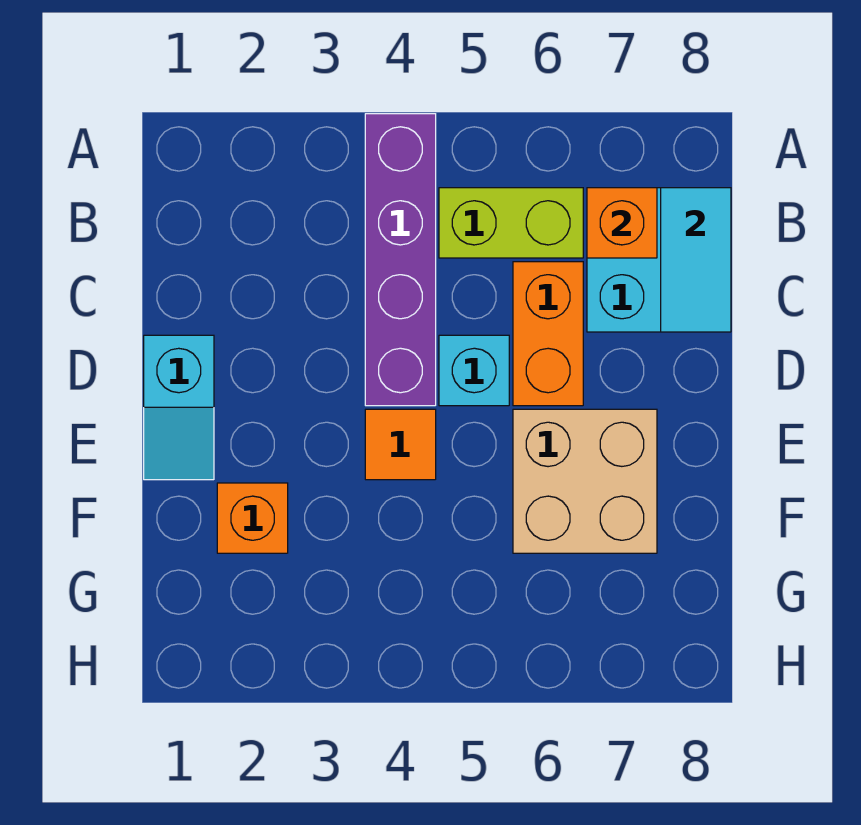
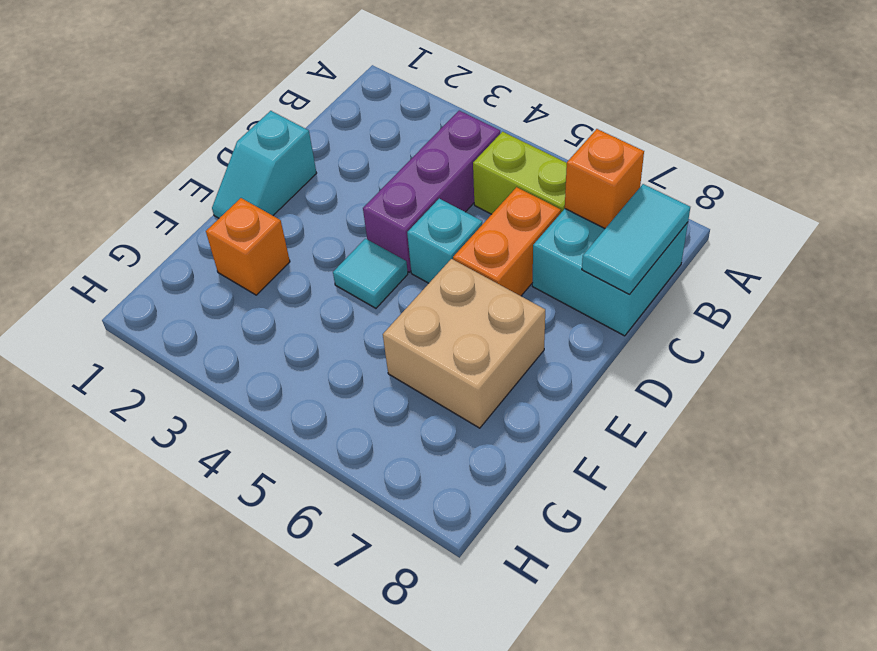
purple 1x4 brick [365,114,436,406] -> purple 1x3 brick [363,111,500,272]
orange 1x1 tile [365,409,436,480] -> cyan 1x1 tile [333,239,408,308]

